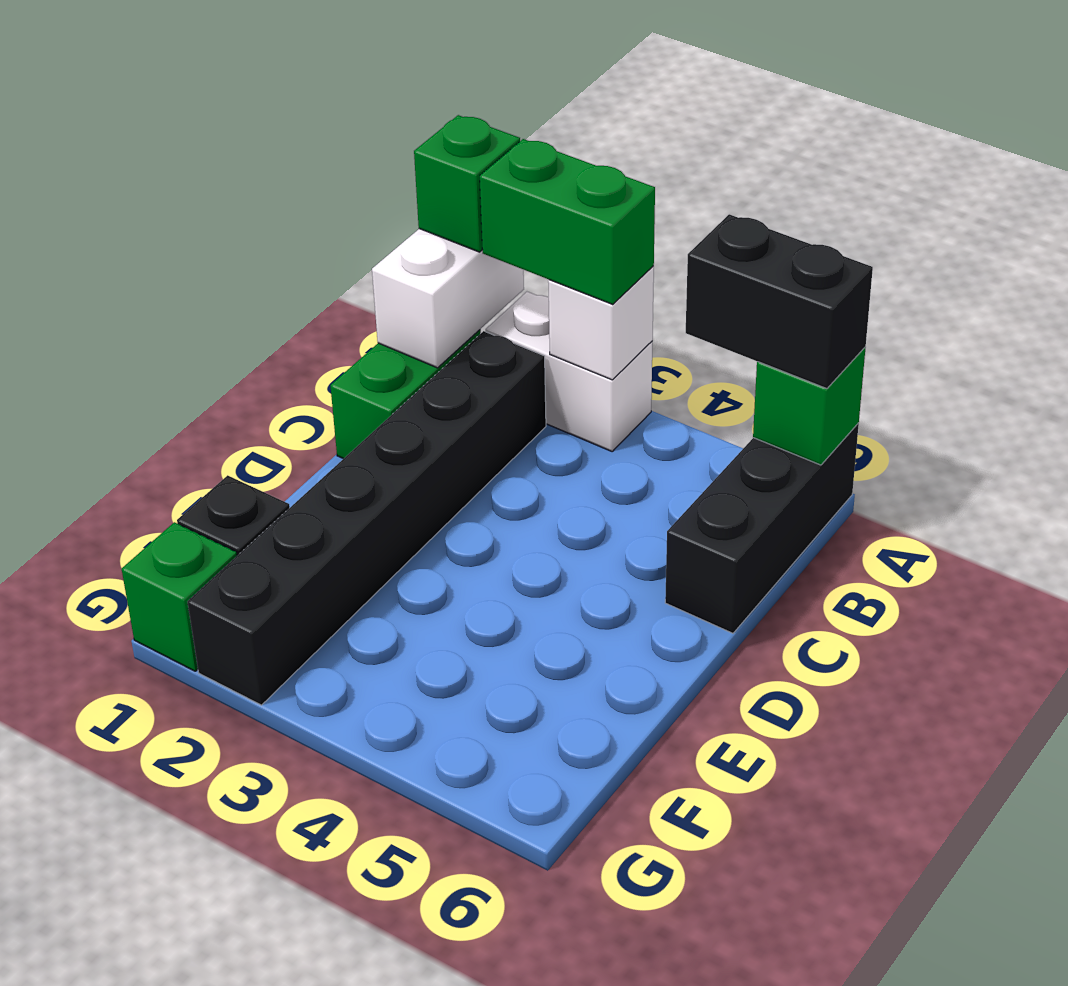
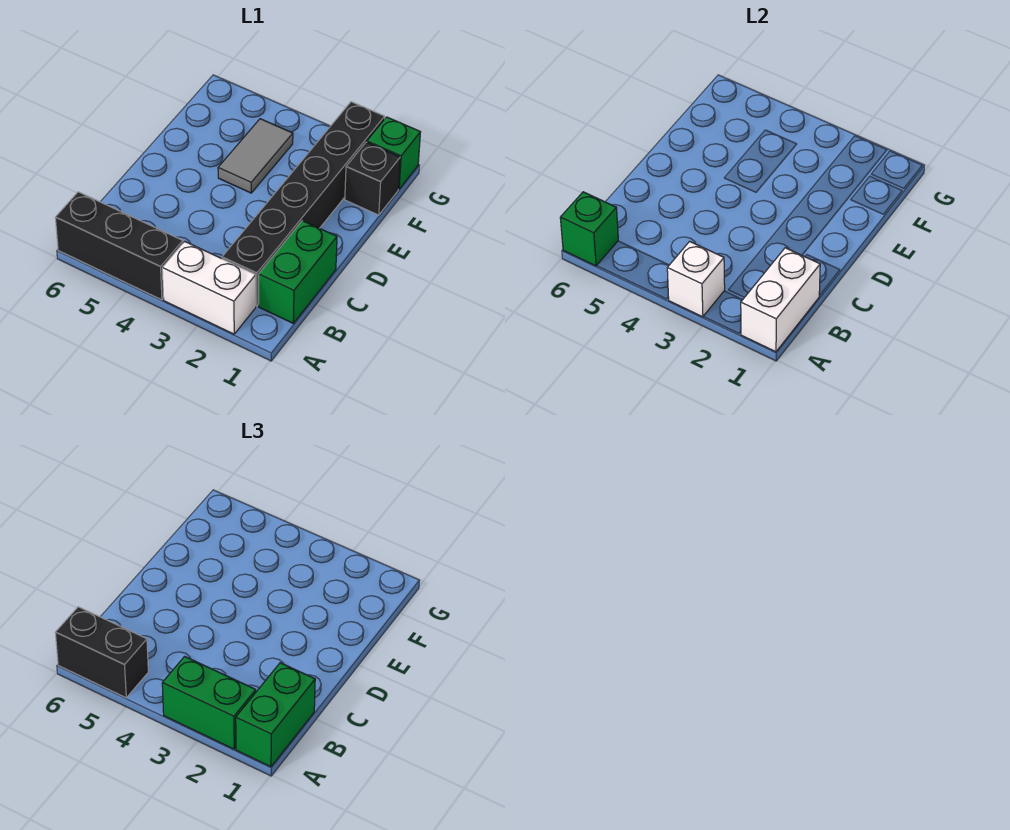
green 1x1 brick [414,115,520,252] -> green 1x2 brick [236,663,315,767]
black 1x3 brick [665,423,859,633] -> black 1x3 brick turned to [55,192,183,300]
none -> grey 1x2 tile [218,119,293,193]

